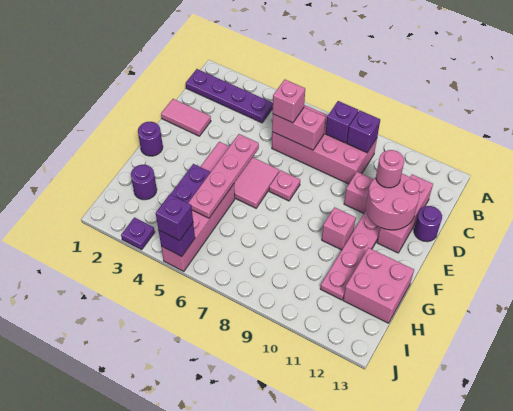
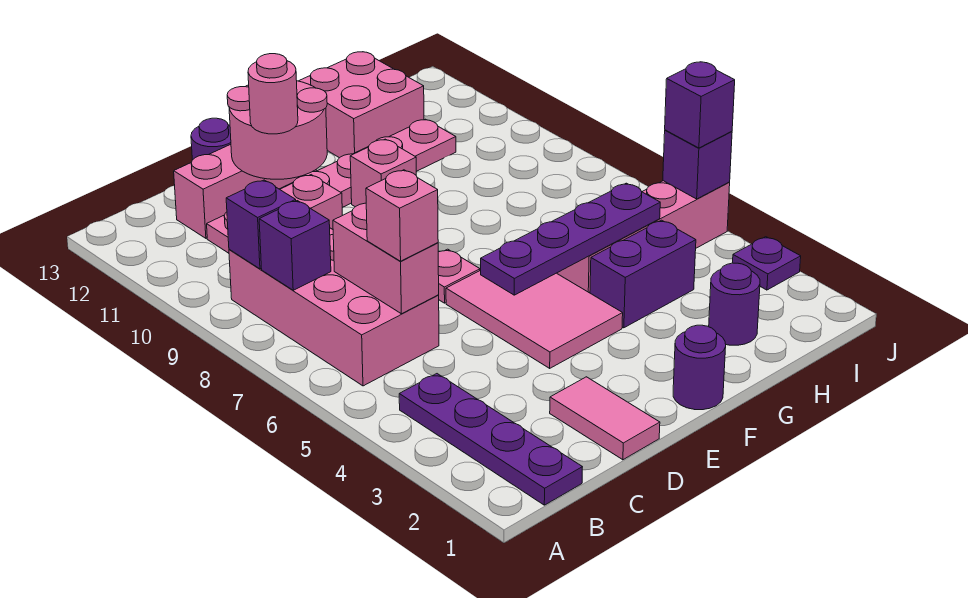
pink 1x4 plate [188,134,259,218] -> purple 1x4 plate [481,183,660,295]

